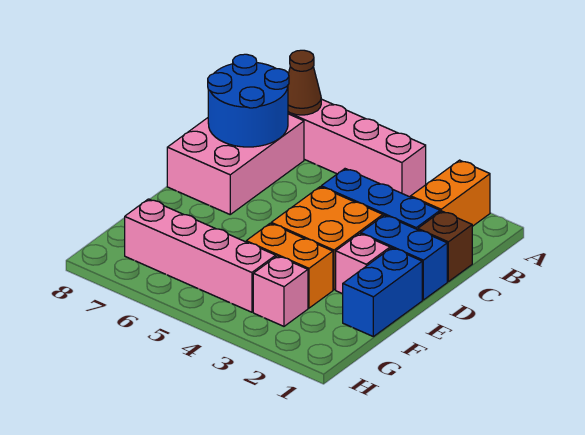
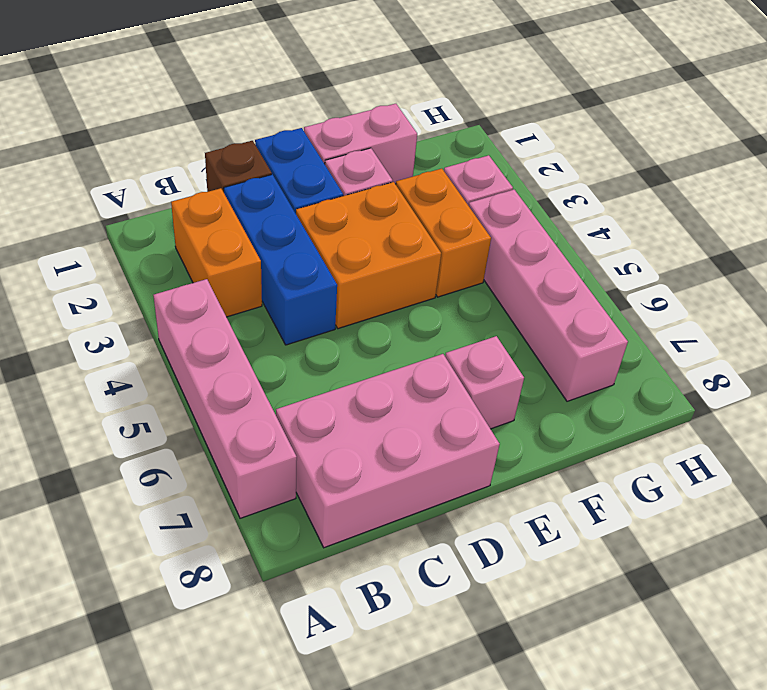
orange 1x2 brick [411,160,490,226] -> orange 1x2 brick turned to [171,188,262,317]
brown 1x1 cone [288,50,321,115] -> none
blue 2x2 round brick [208,54,289,147] -> none
blue 1x2 brick [343,248,422,337] -> pink 1x2 brick [304,104,417,184]
none -> pink 1x1 brick [445,336,524,429]

